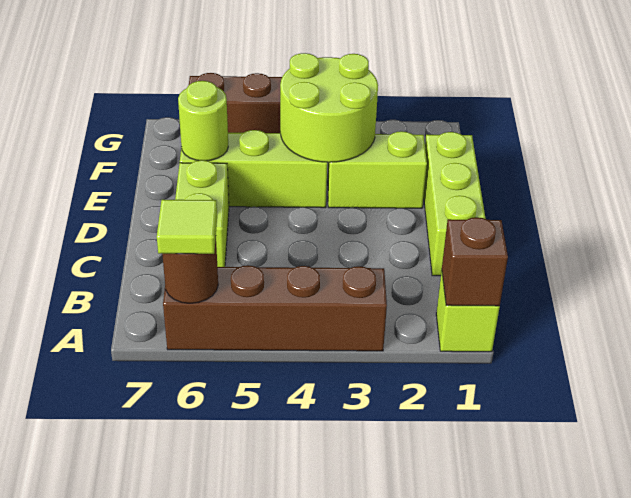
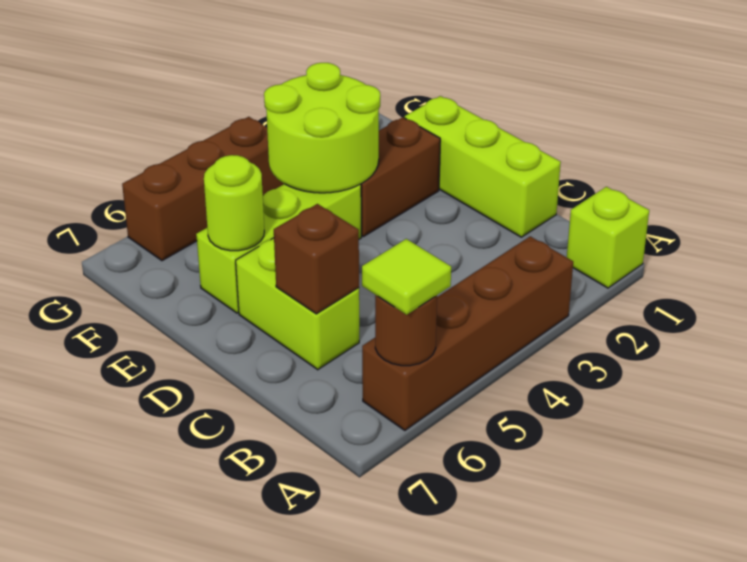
brown 1x1 brick [442,217,508,306] -> brown 1x1 brick moved to [274,204,359,314]
lime 1x2 brick [328,131,427,208] -> brown 1x2 brick [361,117,440,237]

